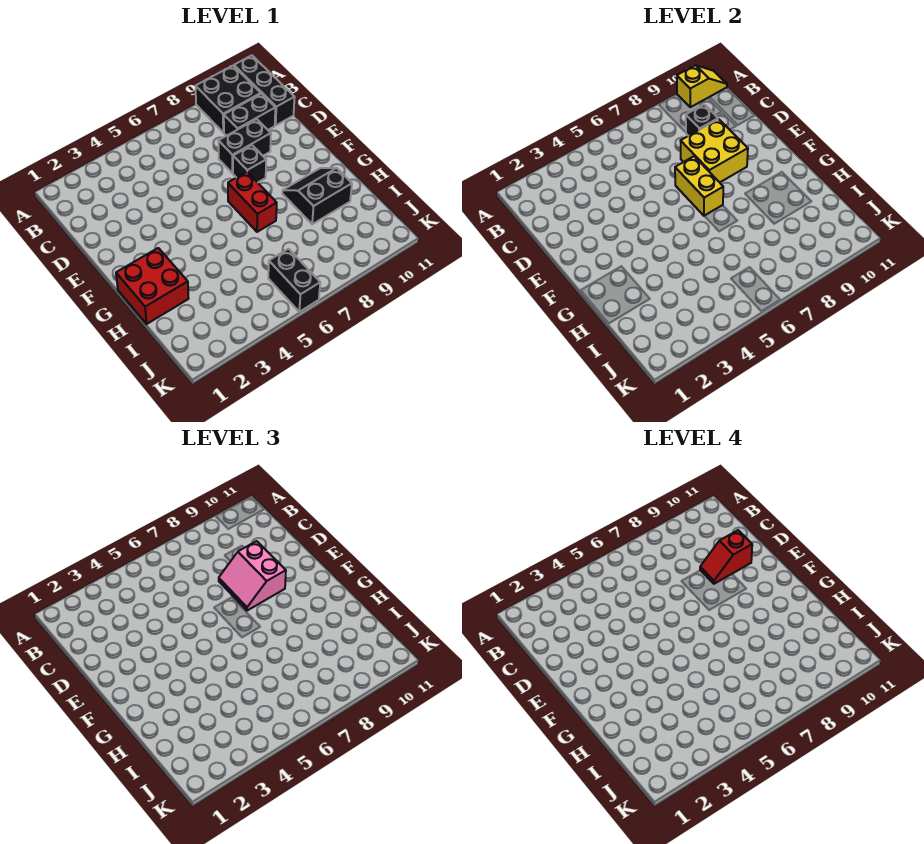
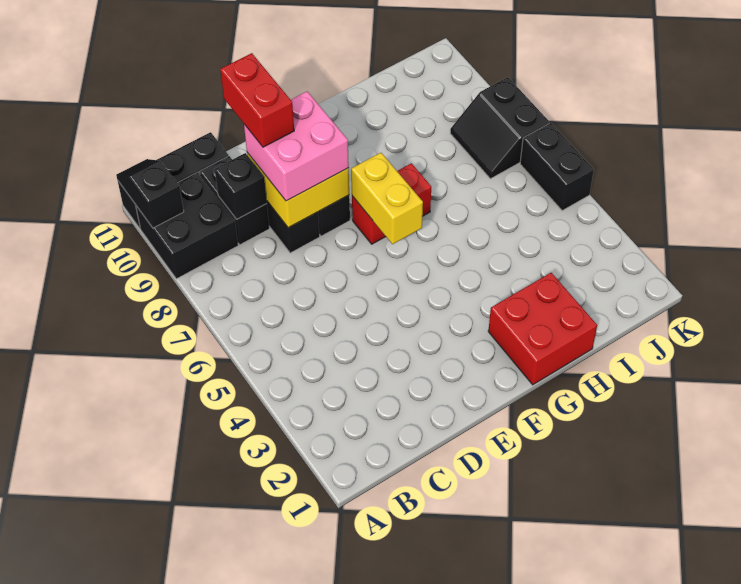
yellow 1x2 slope [677,65,727,107] -> black 1x2 slope [116,159,184,228]
pink 2x2 slope [219,541,286,611] -> pink 2x2 brick [244,92,349,201]
red 1x2 slope [700,530,752,584] -> red 1x2 brick [220,53,294,147]
yellow 1x2 brick [675,156,723,216] -> yellow 1x2 brick turned to [351,153,423,244]
black 2x2 slope [282,168,352,224] -> black 2x2 slope moved to [450,77,550,179]
black 1x2 brick [268,249,320,312] -> black 1x2 brick turned to [520,123,594,210]

